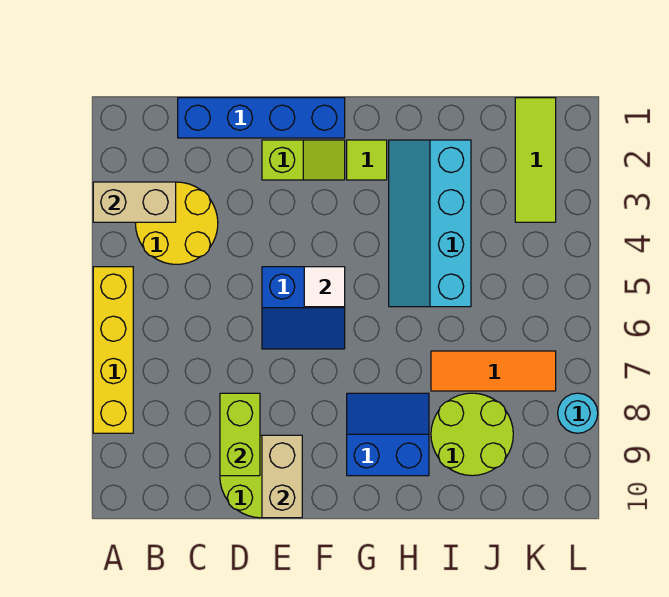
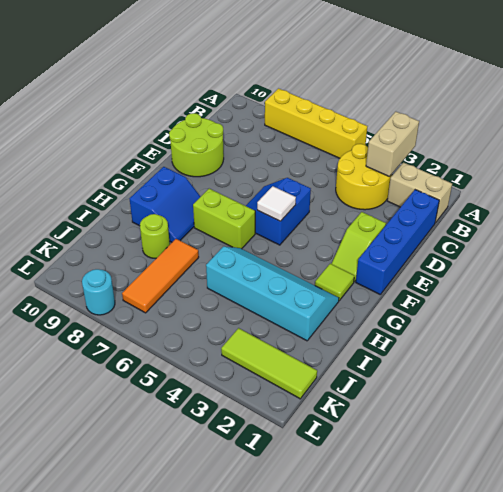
lime 1x2 brick [220,393,260,476] -> lime 1x2 brick moved to [193,189,255,249]
tan 1x2 brick [262,435,302,518] -> tan 1x2 brick moved to [387,162,452,223]
lime 2x2 round brick [431,393,513,476] -> lime 1x1 round brick [140,214,170,259]

